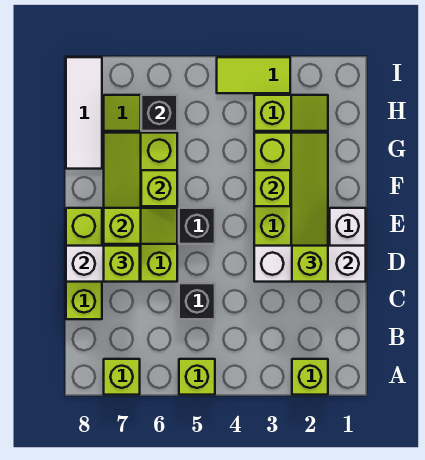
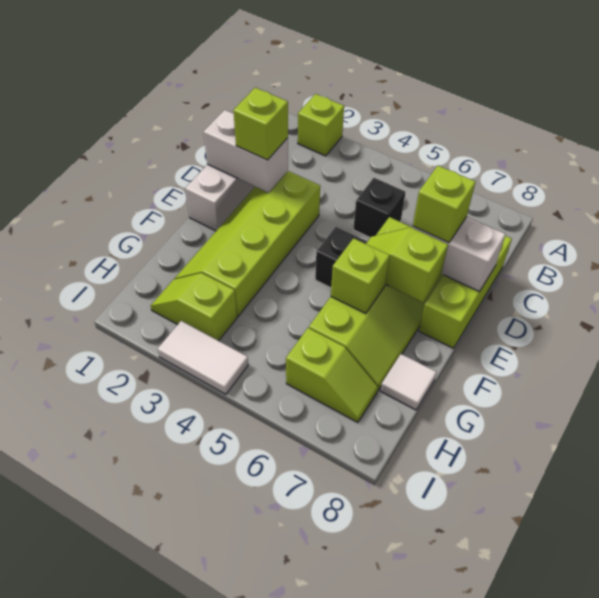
lime 1x1 brick [179,359,215,395] -> none
lime 1x1 brick [104,359,140,395] -> none
white 1x3 brick [254,246,366,282] -> white 1x2 brick [204,110,288,193]
lime 1x1 brick [254,170,290,206] -> none
white 1x3 tile [66,57,102,169] -> white 1x1 tile [380,354,436,410]
black 1x1 brick [141,95,177,131] -> none
lime 1x2 tile [217,57,290,93] -> white 1x2 tile [158,321,248,394]

